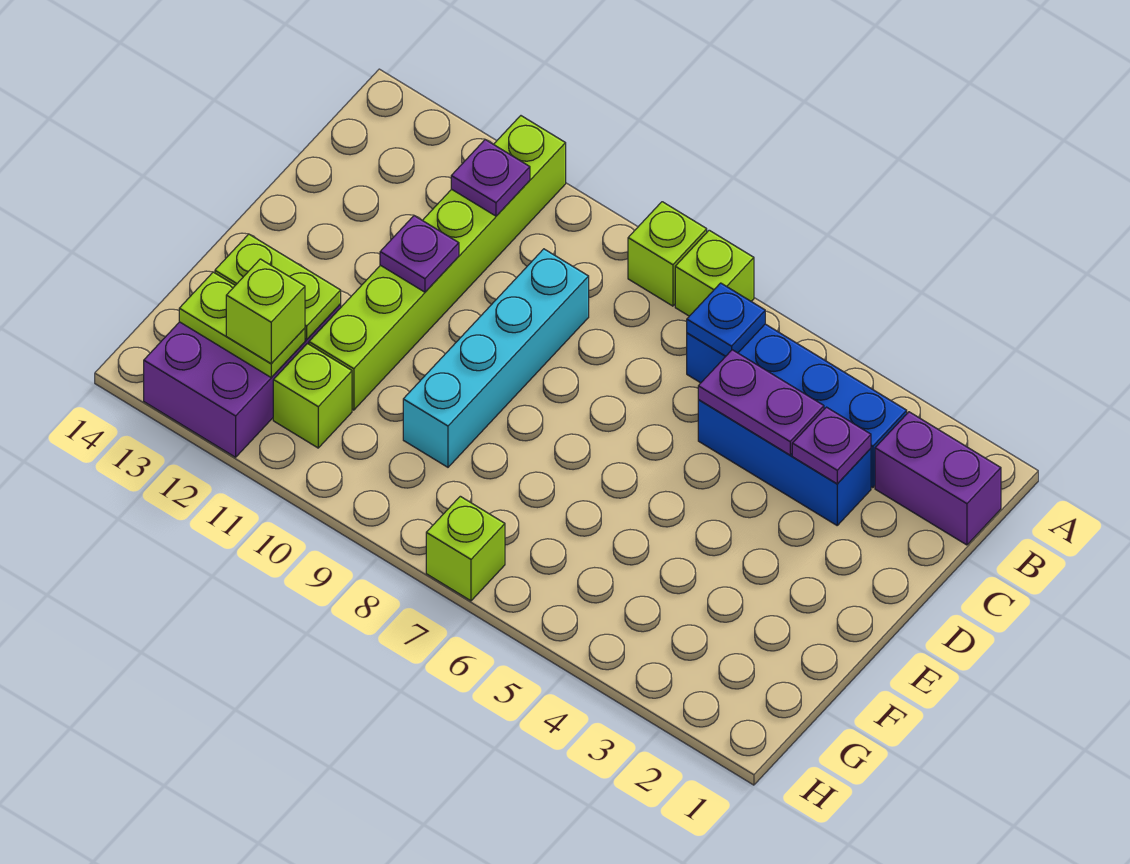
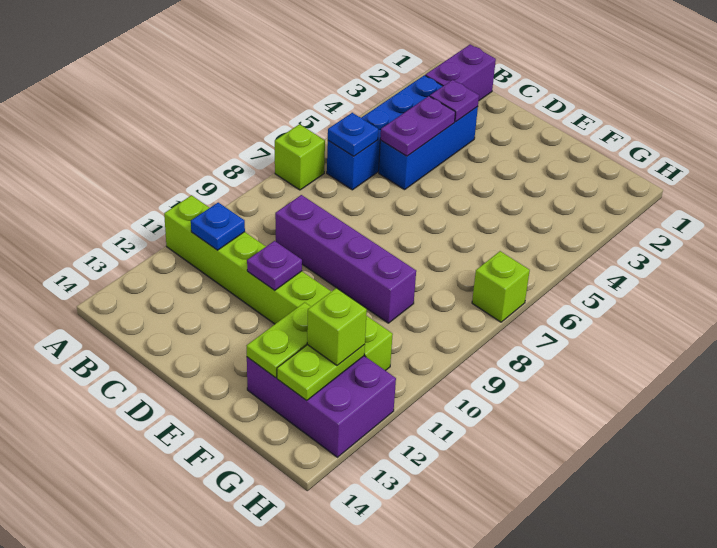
lime 1x1 brick [628,202,707,306] -> none
purple 1x1 plate [451,140,530,216] -> blue 1x1 plate [191,203,245,250]
cyan 1x4 brick [403,249,589,467] -> purple 1x4 brick [275,195,416,323]

